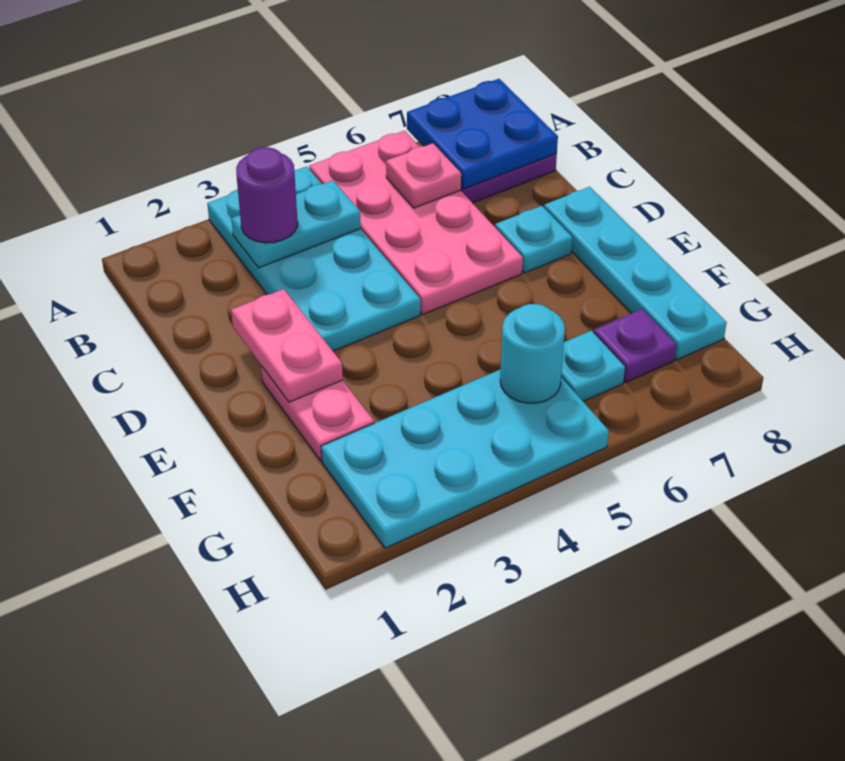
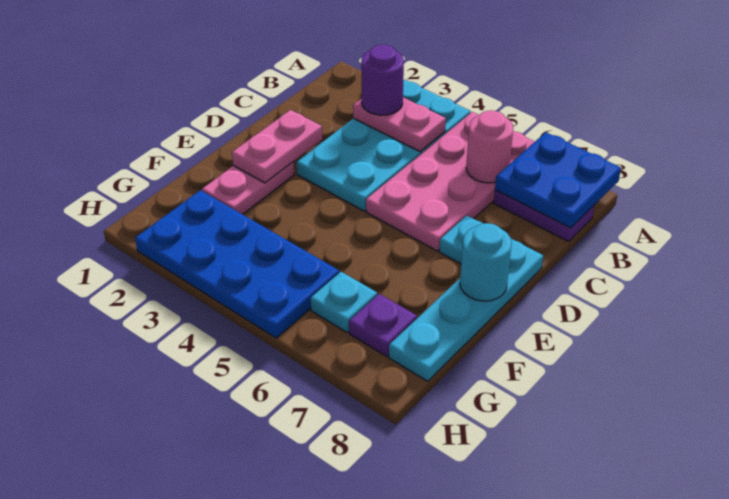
cyan 1x2 plate [231,180,361,268] -> pink 1x2 plate [353,97,446,152]
pink 1x1 plate [386,143,461,208] -> pink 1x1 round brick [466,111,513,183]
cyan 2x4 plate [321,369,609,548] -> blue 2x4 plate [135,190,339,338]
cyan 1x1 round brick [500,304,565,403] -> cyan 1x1 round brick moved to [460,223,512,301]

